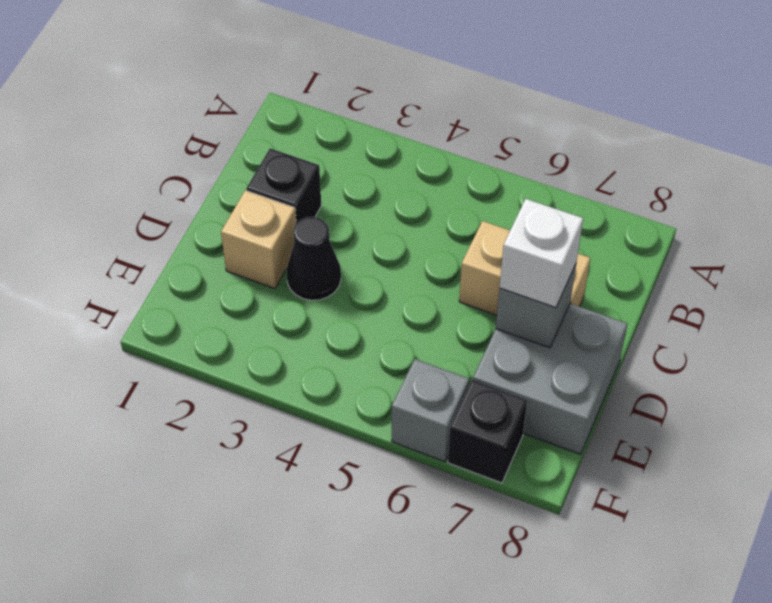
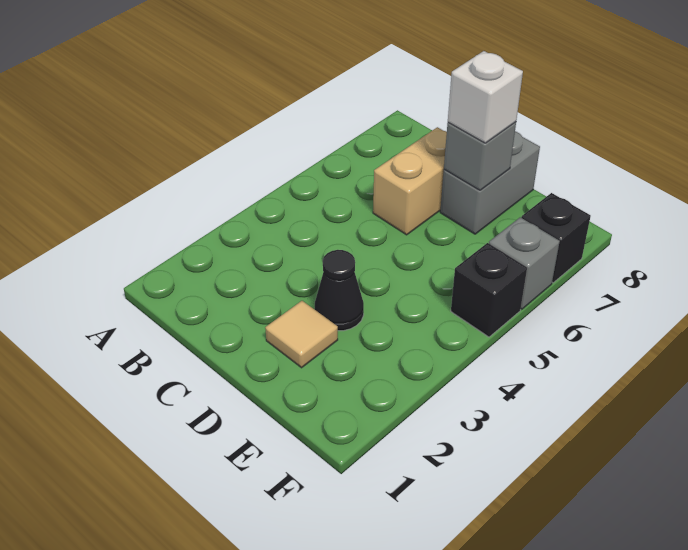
black 1x1 brick [246,148,321,223] -> black 1x1 brick moved to [451,243,527,337]
tan 1x1 brick [221,190,296,288] -> tan 1x1 tile [265,301,338,368]
grey 2x2 brick [473,304,627,454] -> grey 1x2 brick [440,131,540,234]

